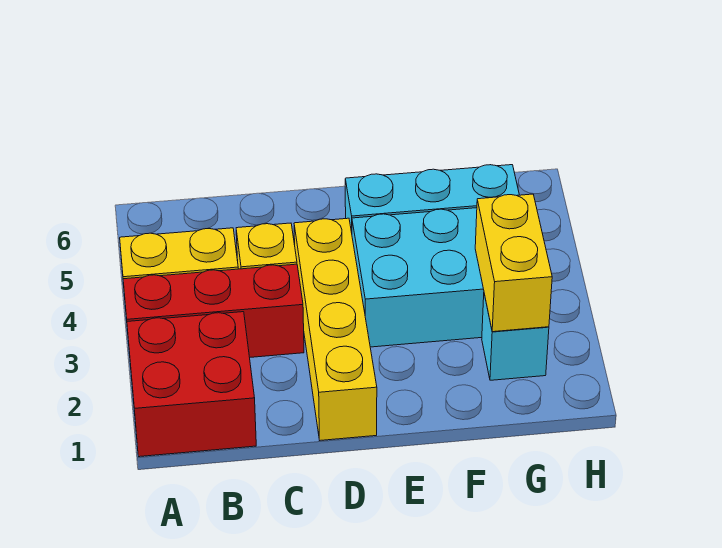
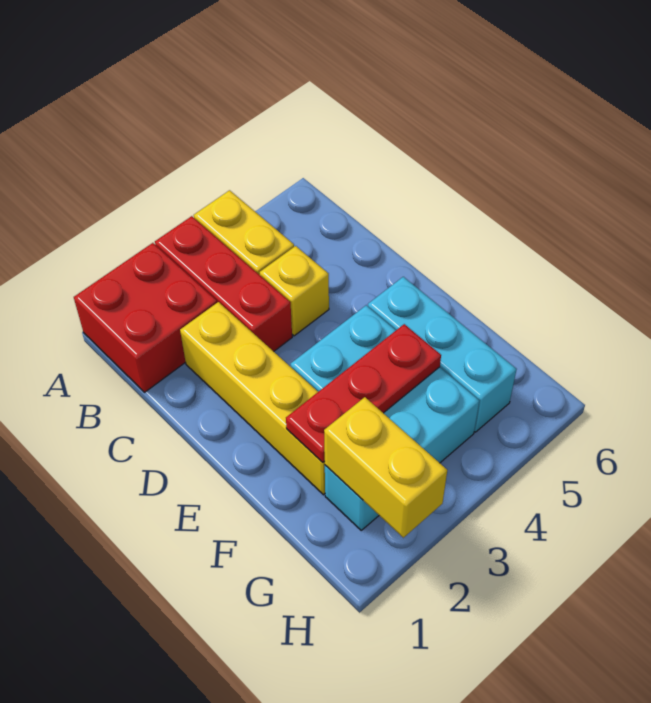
yellow 1x4 brick [294,218,377,440] -> yellow 1x4 brick turned to [180,302,325,495]
none -> red 1x3 plate [286,324,441,462]
yellow 1x2 brick [475,194,552,332] -> yellow 1x2 brick turned to [324,397,447,538]

